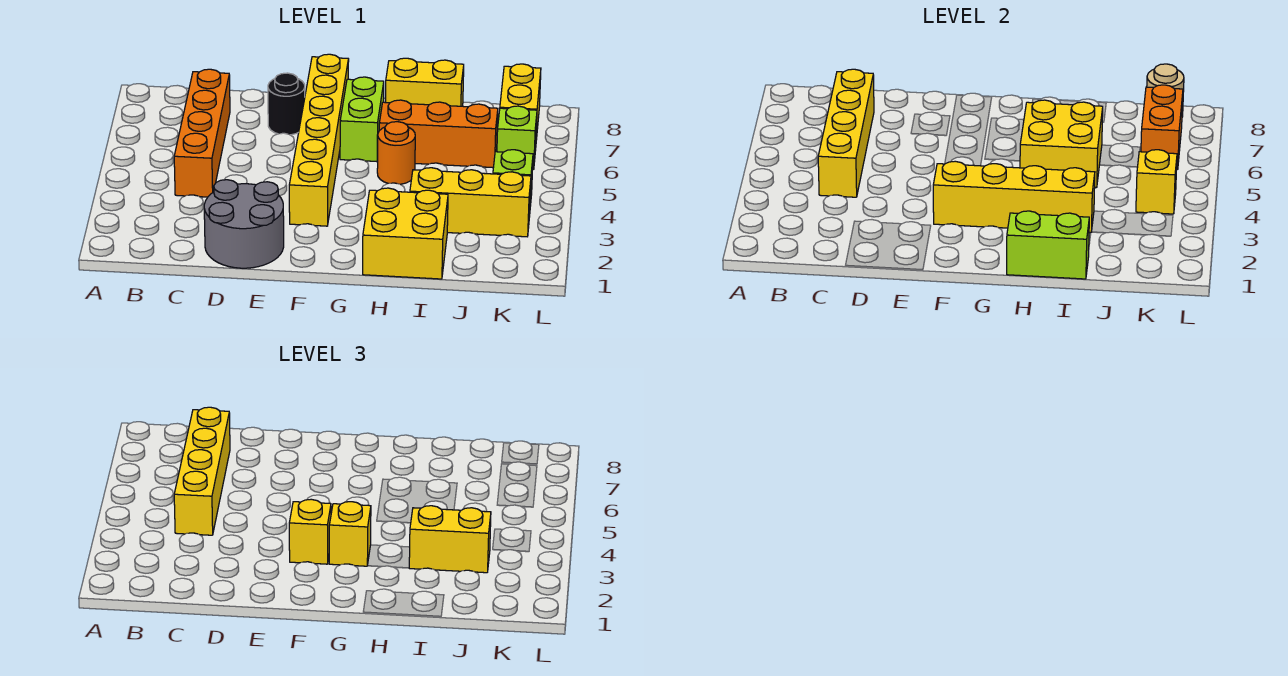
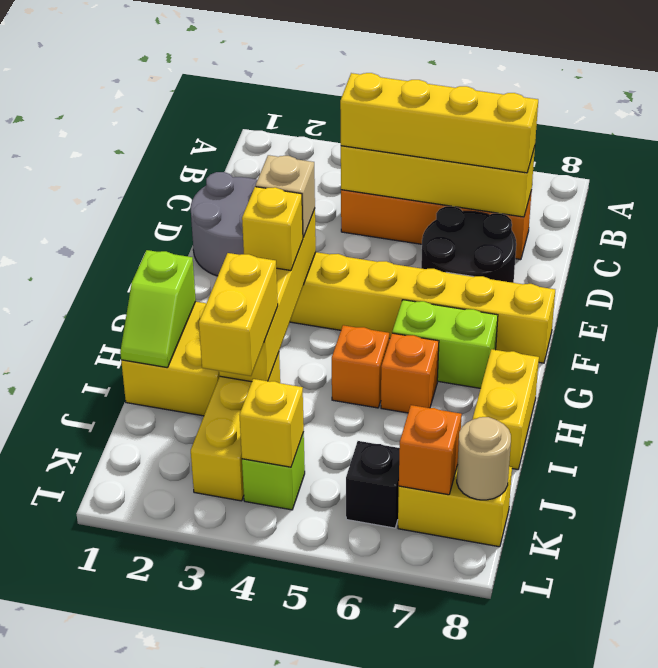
black 1x1 round brick [268,73,305,135] -> black 2x2 round brick [421,206,516,283]
yellow 1x1 brick [289,499,331,564] -> tan 1x1 brick [256,155,315,238]
lime 1x2 brick [1007,211,1089,279] -> lime 1x2 slope [120,250,196,368]
orange 1x1 round brick [377,122,415,184] -> orange 1x1 brick [332,325,389,408]
yellow 2x2 brick [1020,100,1103,188] -> none
orange 1x3 brick [379,100,498,168] -> orange 1x1 brick [381,333,439,413]
lime 1x1 brick [497,106,537,170] -> black 1x1 brick [346,441,400,528]
orange 1x2 brick [1141,85,1183,170] -> orange 1x1 brick [399,405,462,495]

